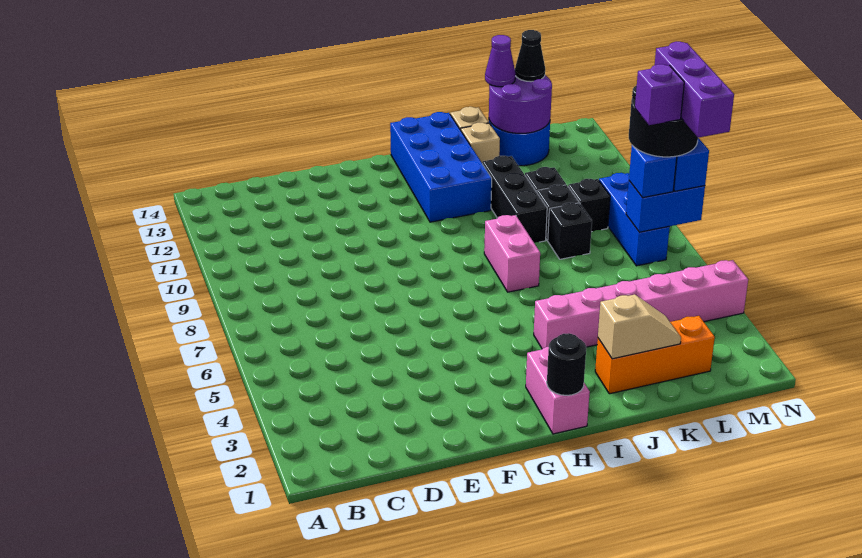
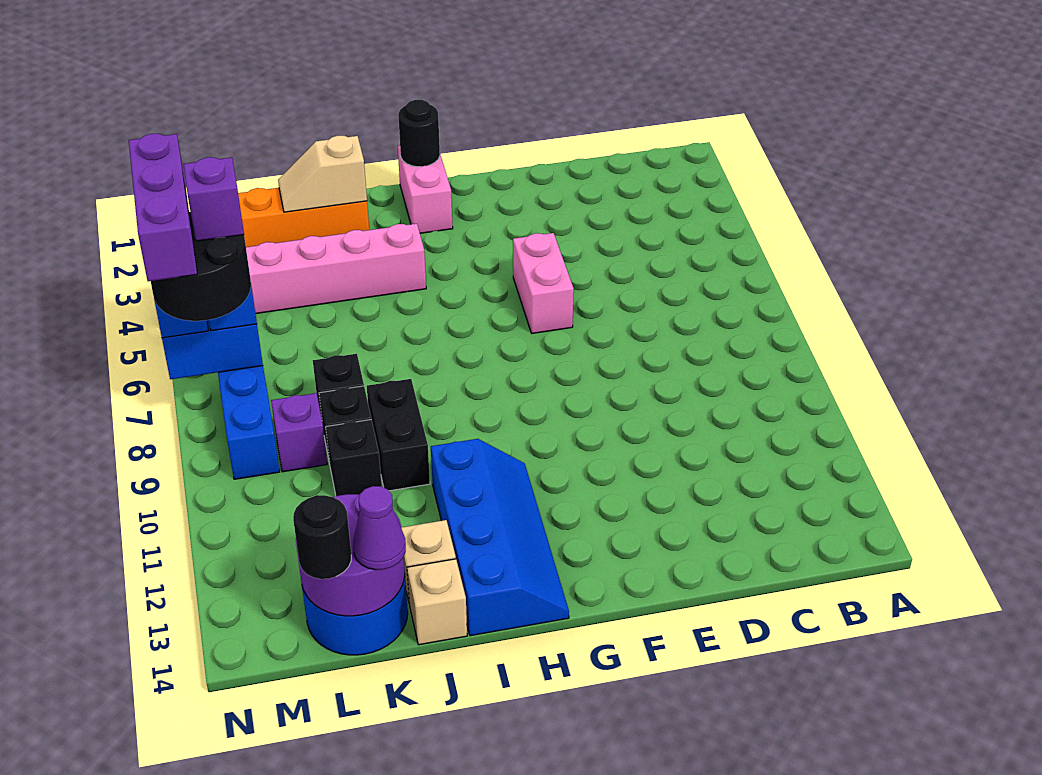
blue 2x4 brick [390,112,492,222] -> blue 2x4 slope [431,439,569,636]
pink 1x2 brick [484,215,540,292] -> pink 1x2 brick moved to [513,233,574,333]
black 1x3 brick [482,156,547,243] -> black 1x2 brick [367,379,430,491]
black 1x1 brick [568,179,610,232] -> purple 1x1 brick [271,393,327,472]
black 1x1 cone [515,30,545,82] -> black 1x1 round brick [293,495,351,579]

